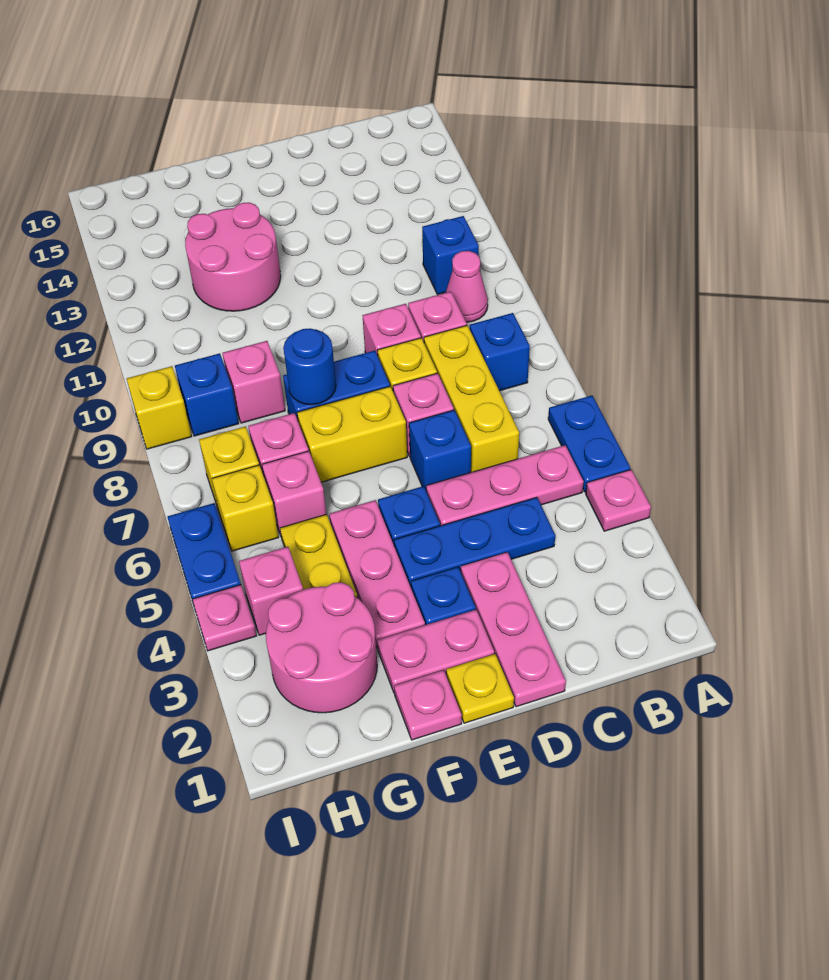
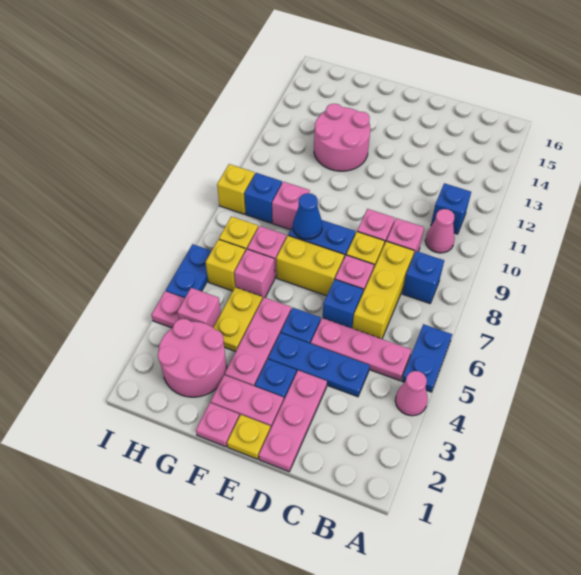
pink 1x1 plate [586,470,651,531] -> pink 1x1 cone [395,371,428,416]
blue 1x1 round brick [283,328,336,405] -> blue 1x1 cone [293,193,322,239]

